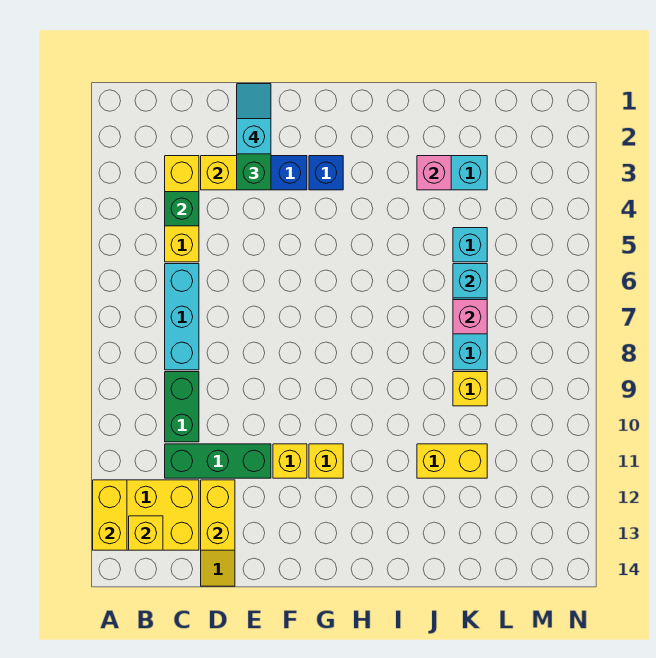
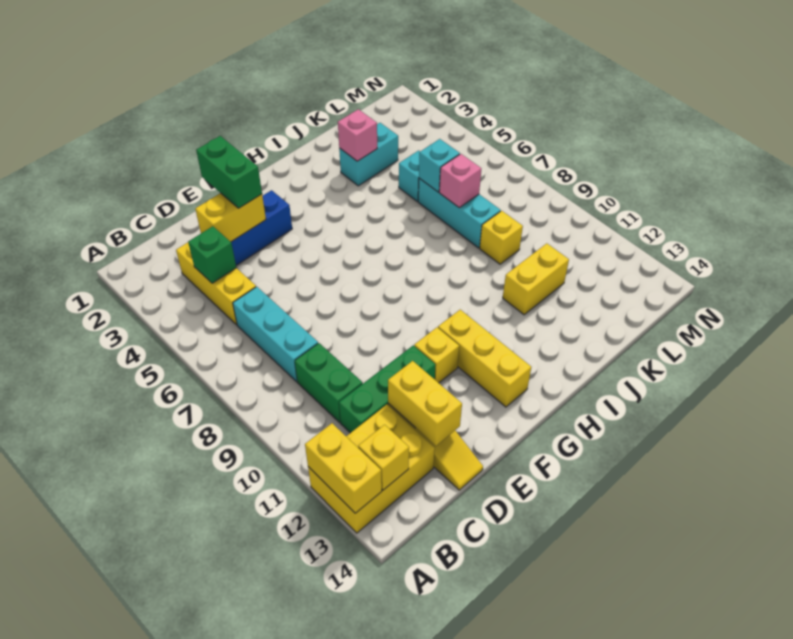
cyan 1x2 slope [237,84,271,154] -> none
blue 1x1 brick [309,156,343,190] -> none
yellow 1x1 brick [309,444,343,478] -> yellow 1x3 brick [438,310,531,407]

